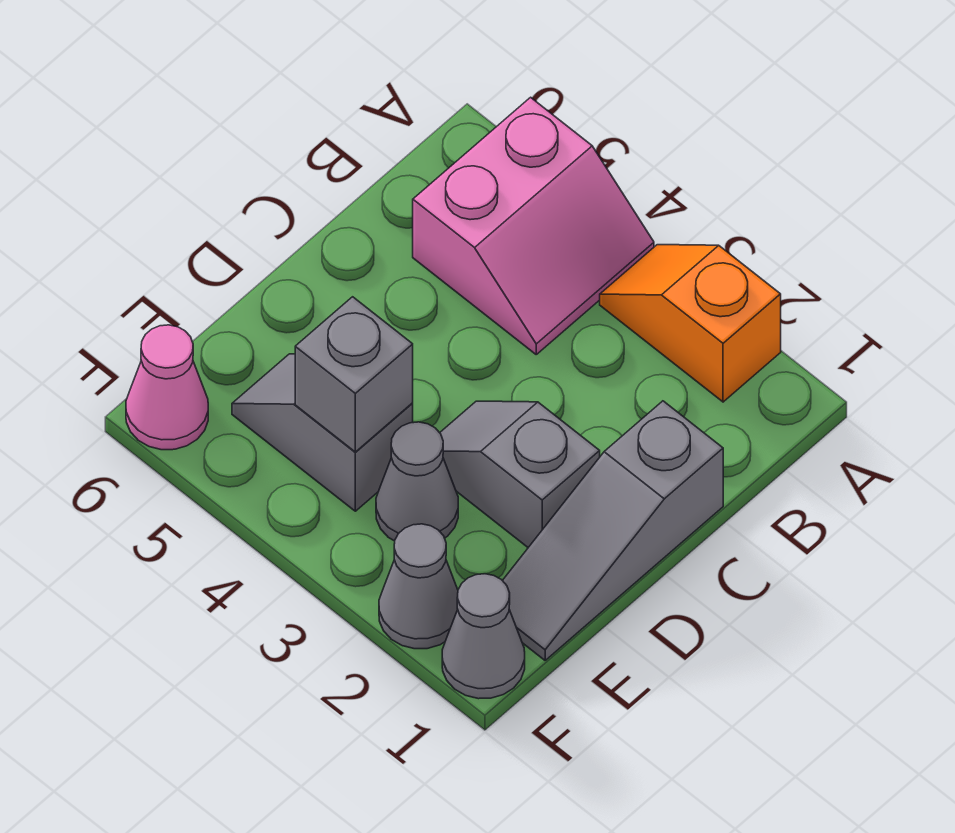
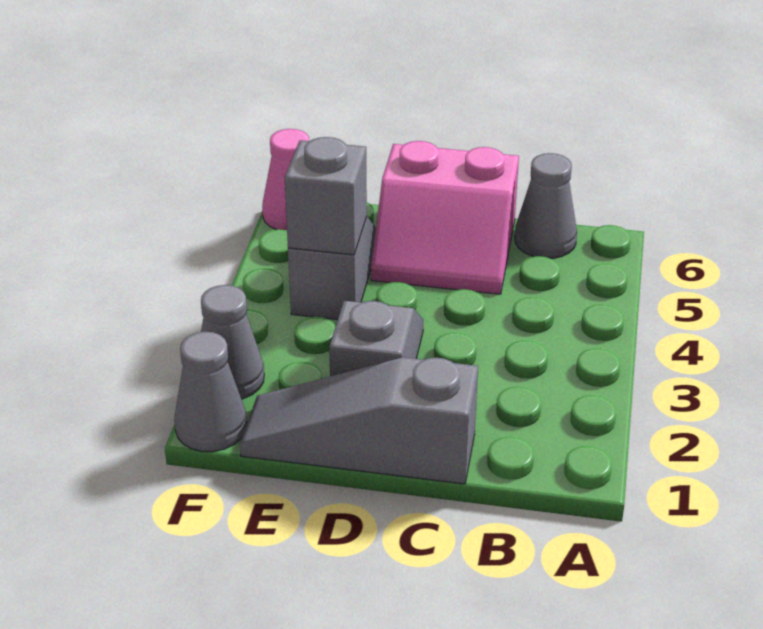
orange 1x2 slope [600,245,781,402] -> none
pink 2x2 slope [413,97,654,354] -> pink 2x2 slope moved to [371,141,519,294]
grey 1x1 cone [376,422,458,541] -> grey 1x1 cone moved to [515,153,577,258]

